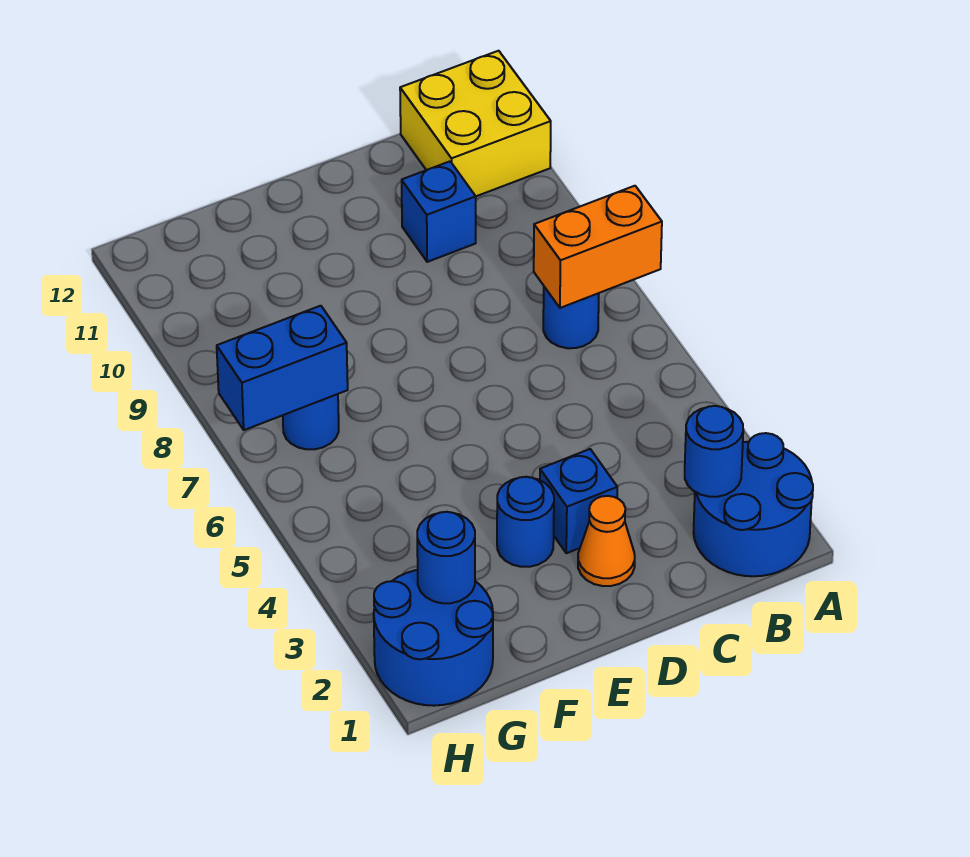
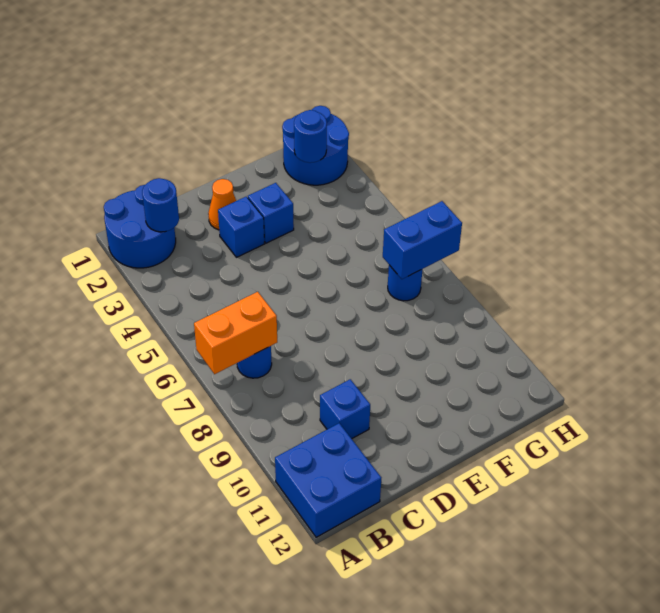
yellow 2x2 brick [400,51,551,196] -> blue 2x2 brick [275,423,381,537]
blue 1x1 round brick [497,477,554,567] -> blue 1x1 brick [248,183,294,243]

